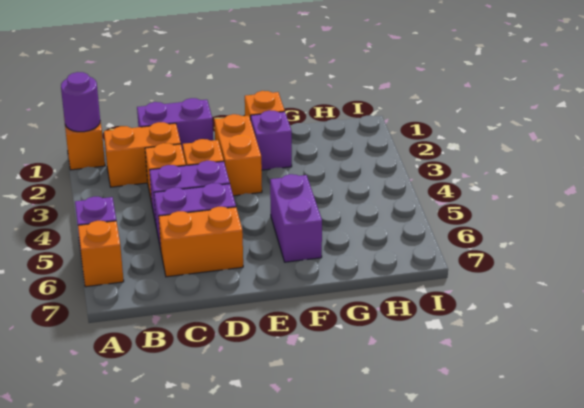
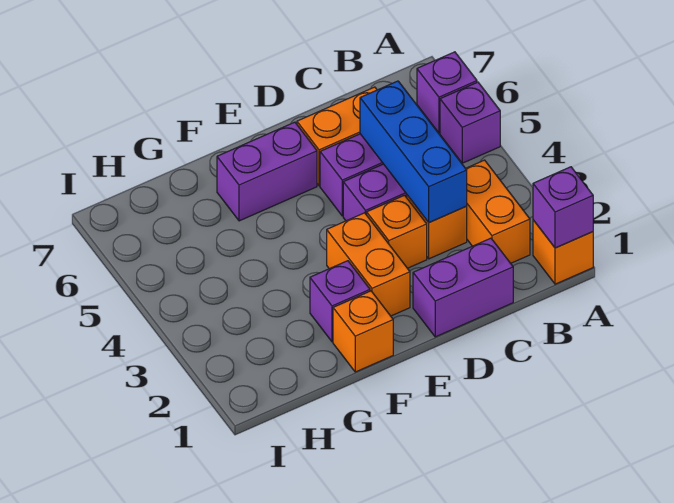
purple 1x1 round brick [61,72,100,132] -> purple 1x1 brick [533,167,593,248]
orange 1x1 brick [78,221,124,287] -> purple 1x1 brick [417,52,477,133]
orange 1x2 brick [104,122,181,187] -> orange 1x2 brick turned to [466,160,530,263]
none -> blue 1x3 brick [360,81,467,223]
purple 1x2 brick [270,174,322,262] -> purple 1x2 brick turned to [217,122,317,221]

